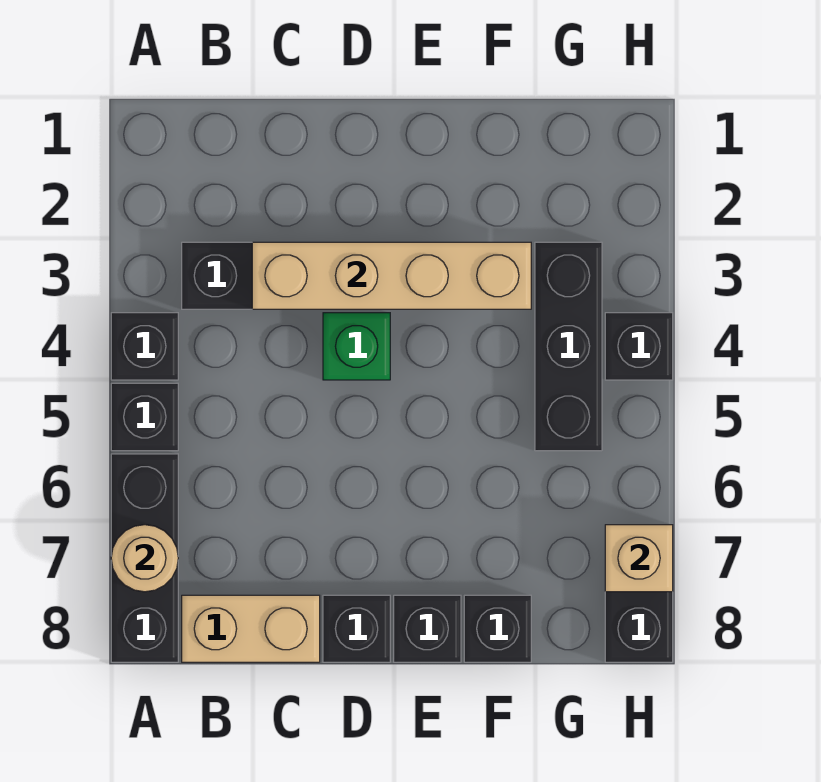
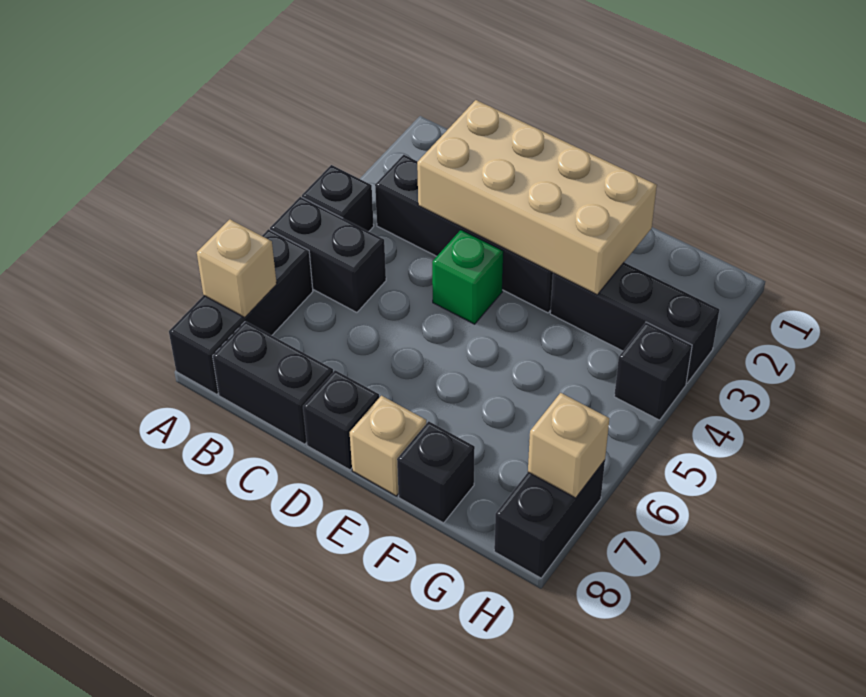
black 1x1 brick [111,383,178,451] -> black 1x2 brick [270,197,386,312]
tan 1x1 round brick [111,525,178,592] -> tan 1x1 brick [197,219,277,318]
tan 1x2 brick [182,595,320,662] -> black 1x2 brick [213,321,333,444]
tan 1x4 brick [252,242,531,309] -> tan 2x4 brick [417,100,657,295]
black 1x1 brick [394,595,461,662] -> tan 1x1 brick [350,396,426,496]
black 1x3 brick [535,242,602,451] -> black 1x3 brick turned to [550,263,719,383]

